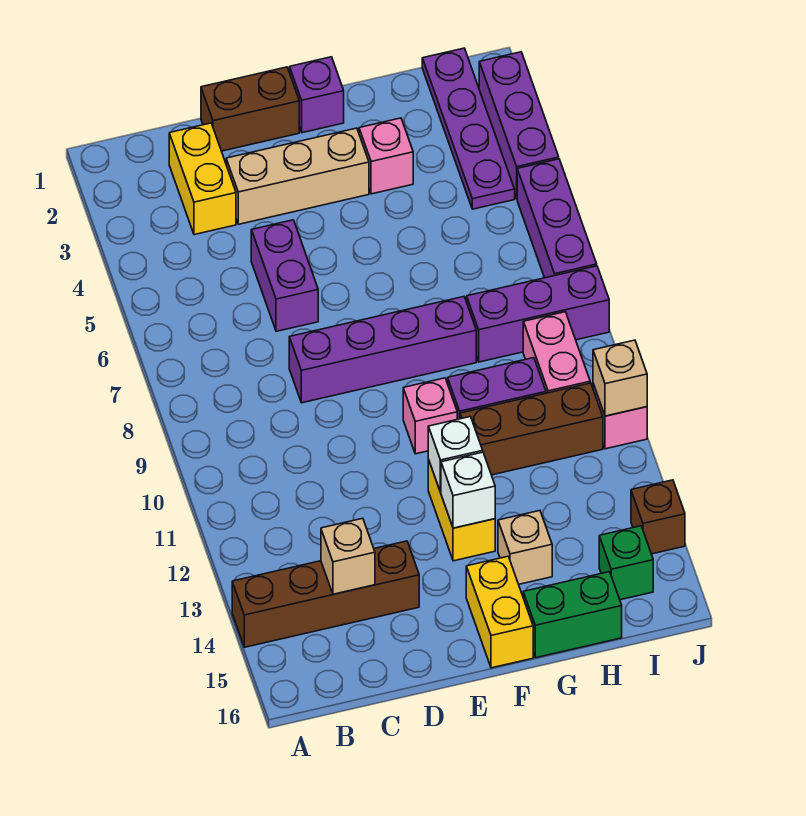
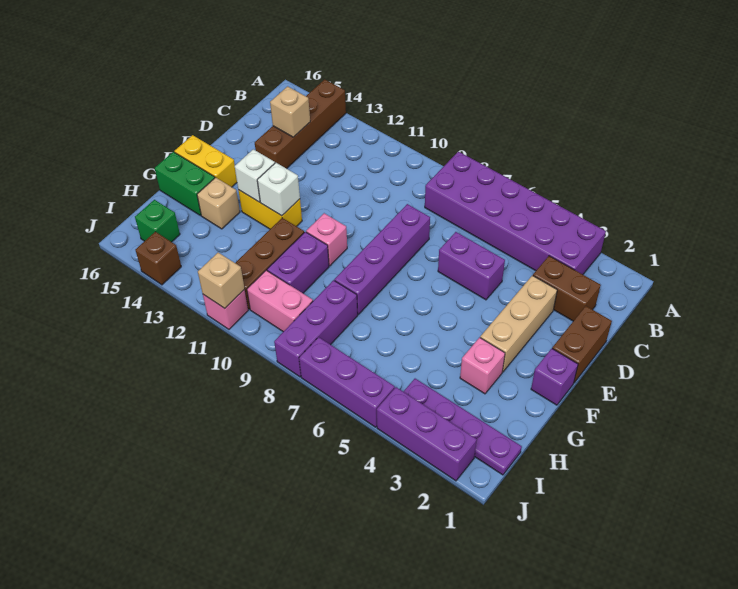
none -> purple 2x6 brick [425,152,606,274]
yellow 1x2 brick [169,123,236,235] -> brown 1x2 brick [533,256,601,321]
green 1x2 brick [523,572,622,658] -> green 1x2 brick turned to [155,152,215,215]

